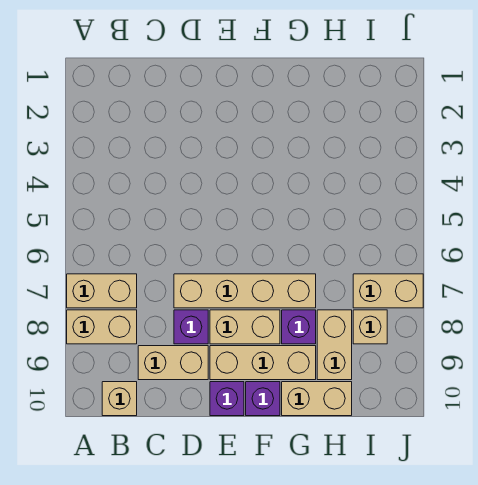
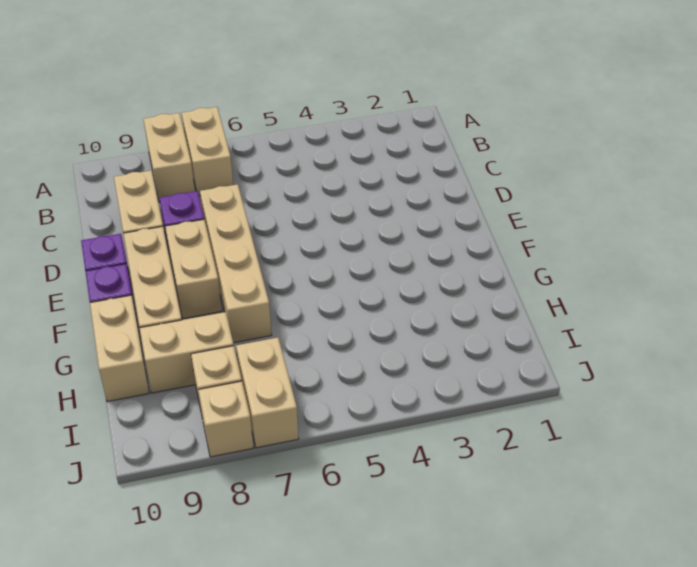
tan 1x1 brick [102,382,137,416] -> tan 1x1 brick moved to [198,381,253,457]
purple 1x1 brick [282,310,316,344] -> none

